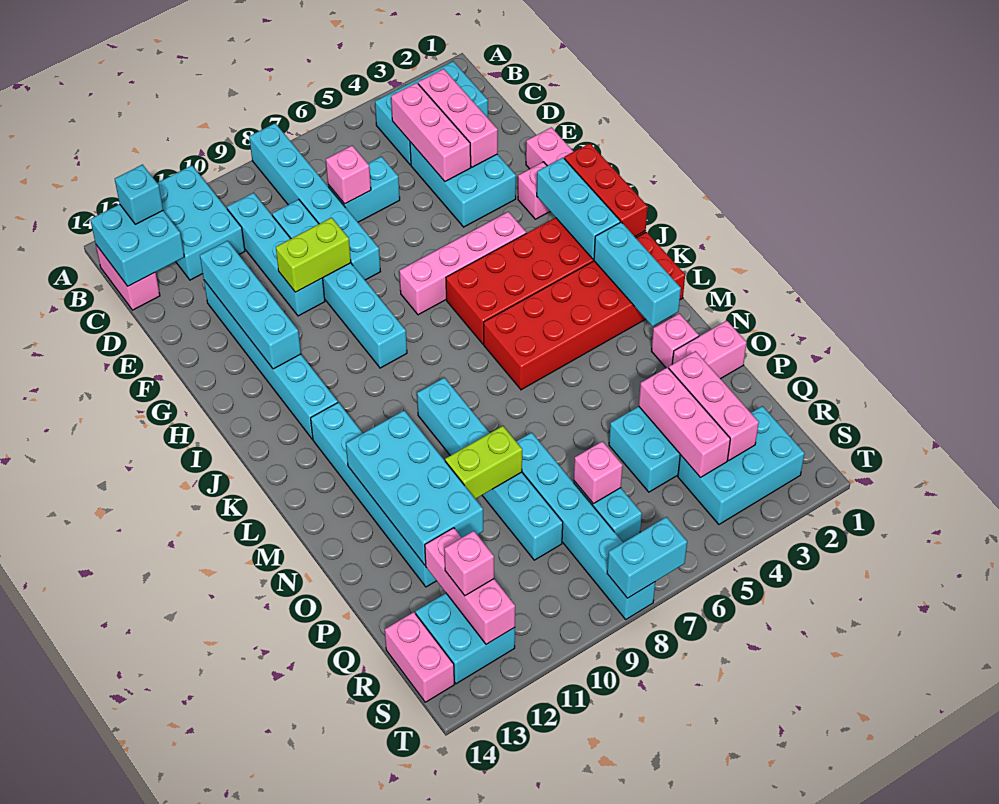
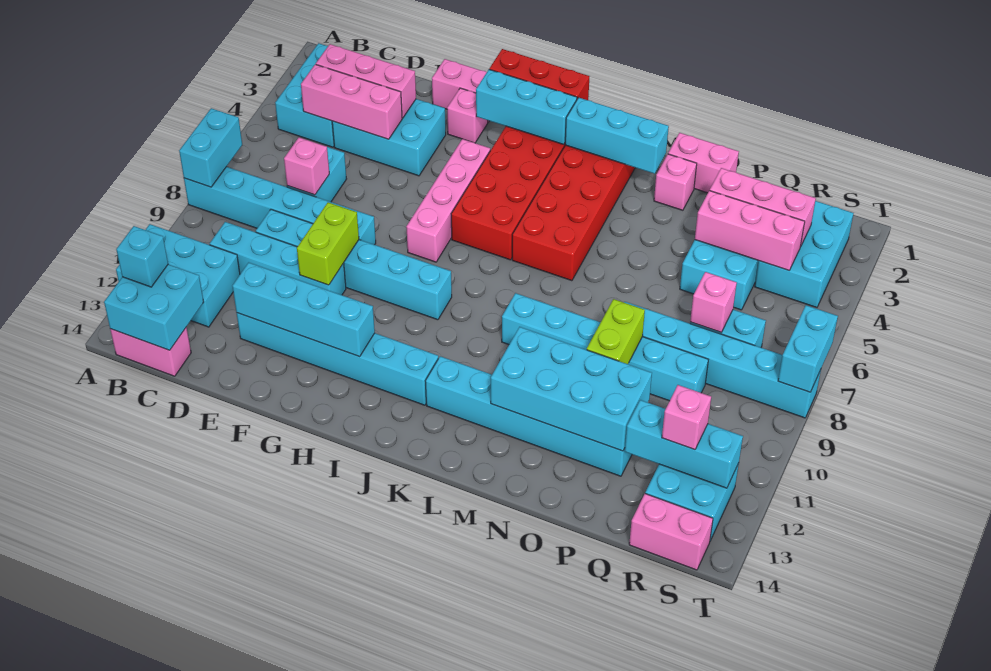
none -> cyan 1x2 brick [179,108,242,187]
pink 1x2 brick [673,321,747,379] -> pink 1x2 brick turned to [668,133,739,193]
pink 1x3 brick [425,528,515,644] -> cyan 1x3 brick [625,400,743,488]

